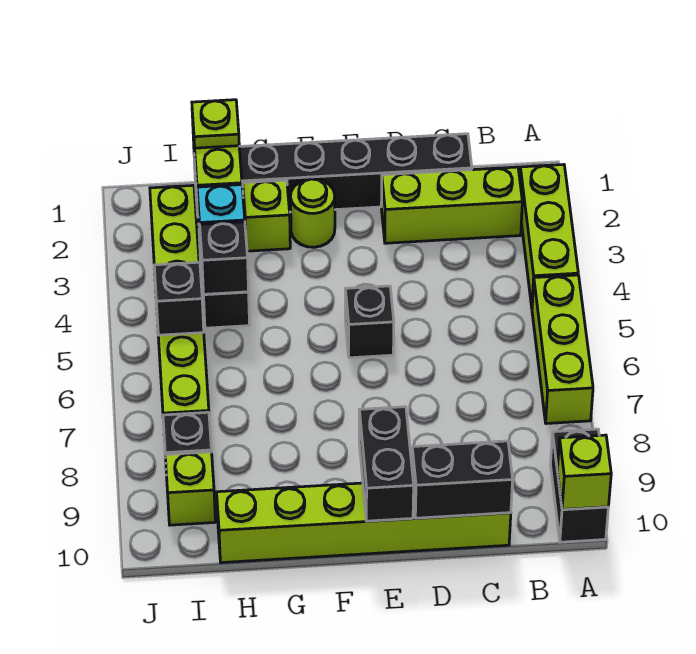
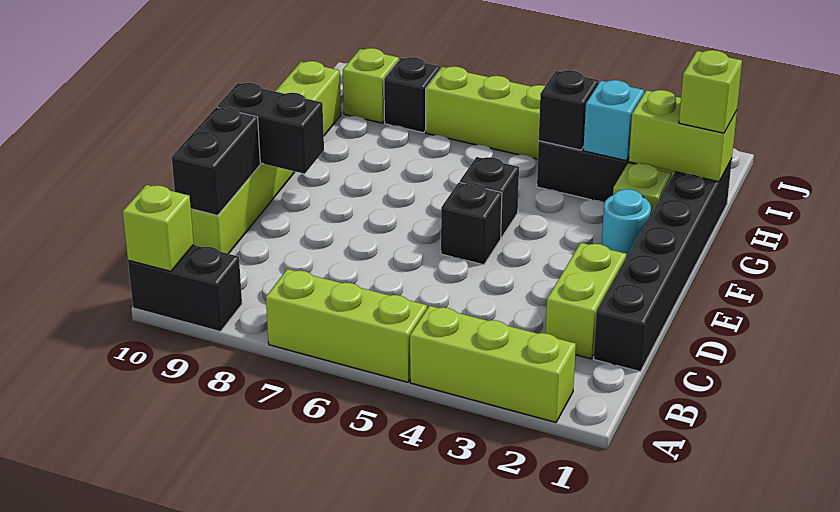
lime 1x3 brick [381,167,522,243] -> lime 1x2 brick [546,243,626,359]
lime 1x1 round brick [291,179,335,247] -> cyan 1x1 round brick [602,189,651,258]
lime 1x1 plate [192,100,239,148] -> lime 1x1 brick [679,50,742,133]
black 1x1 brick [154,262,204,335] -> black 1x1 brick moved to [460,157,519,238]

